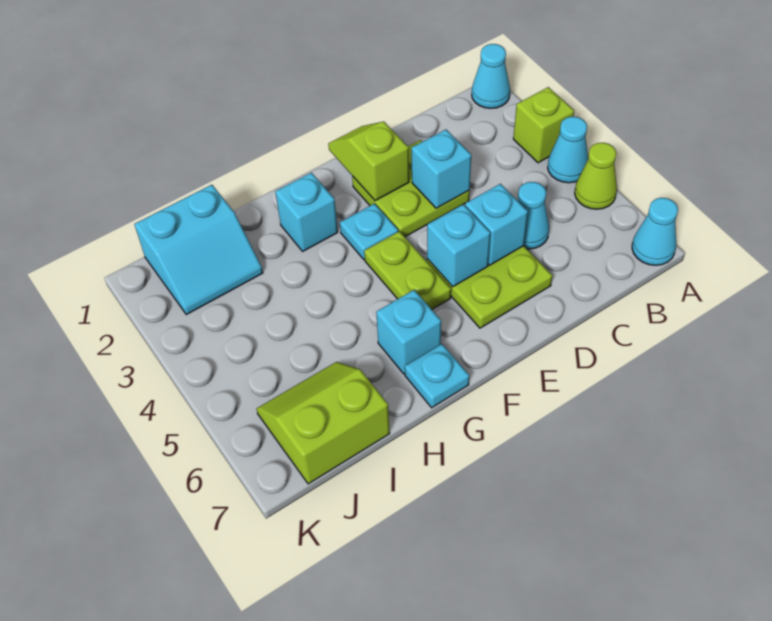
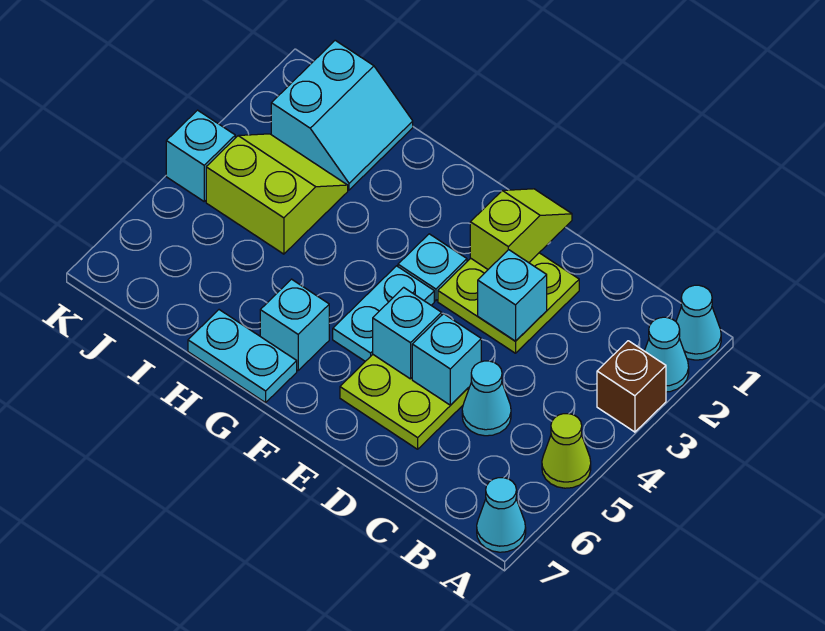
lime 1x1 brick [513,87,574,163] -> brown 1x1 brick [597,341,666,432]
cyan 1x1 cone [548,117,588,183] -> cyan 1x1 cone moved to [645,317,689,392]
lime 1x2 plate [364,231,451,309] -> cyan 1x2 plate [333,266,434,361]
cyan 1x1 brick [275,172,338,251] -> cyan 1x1 brick moved to [166,110,235,201]
cyan 1x1 plate [405,344,469,408] -> cyan 1x2 plate [188,310,297,403]
cyan 2x2 slope [135,185,263,315] -> cyan 2x2 slope turned to [271,40,413,190]
lime 2x2 slope [257,362,390,484] -> lime 2x2 slope moved to [206,134,348,254]

